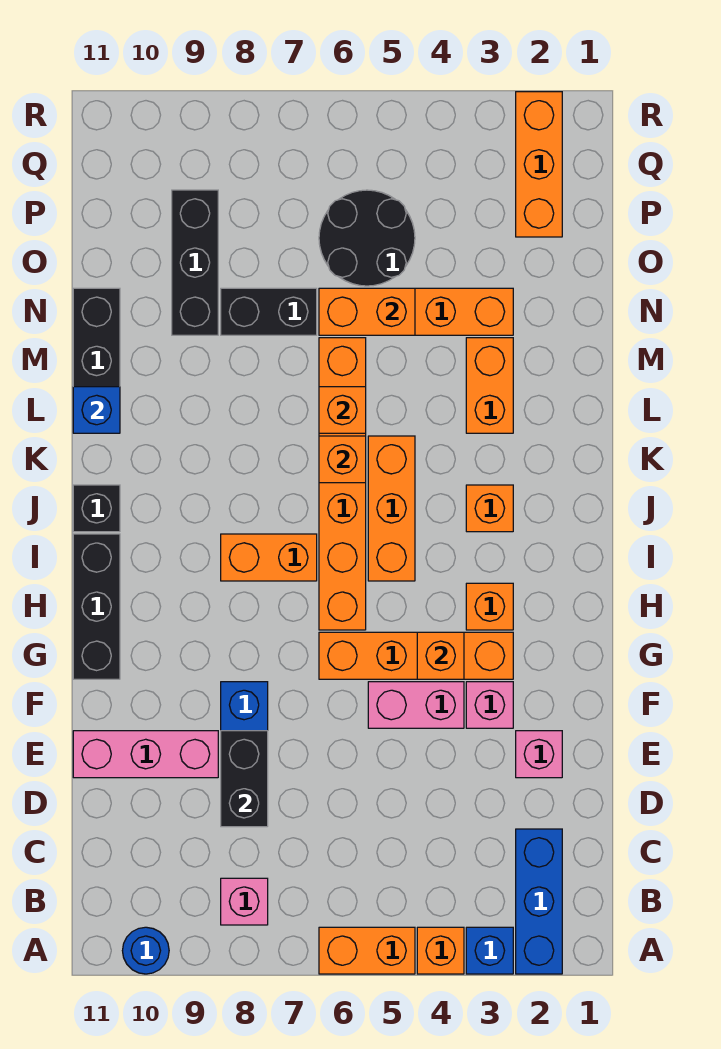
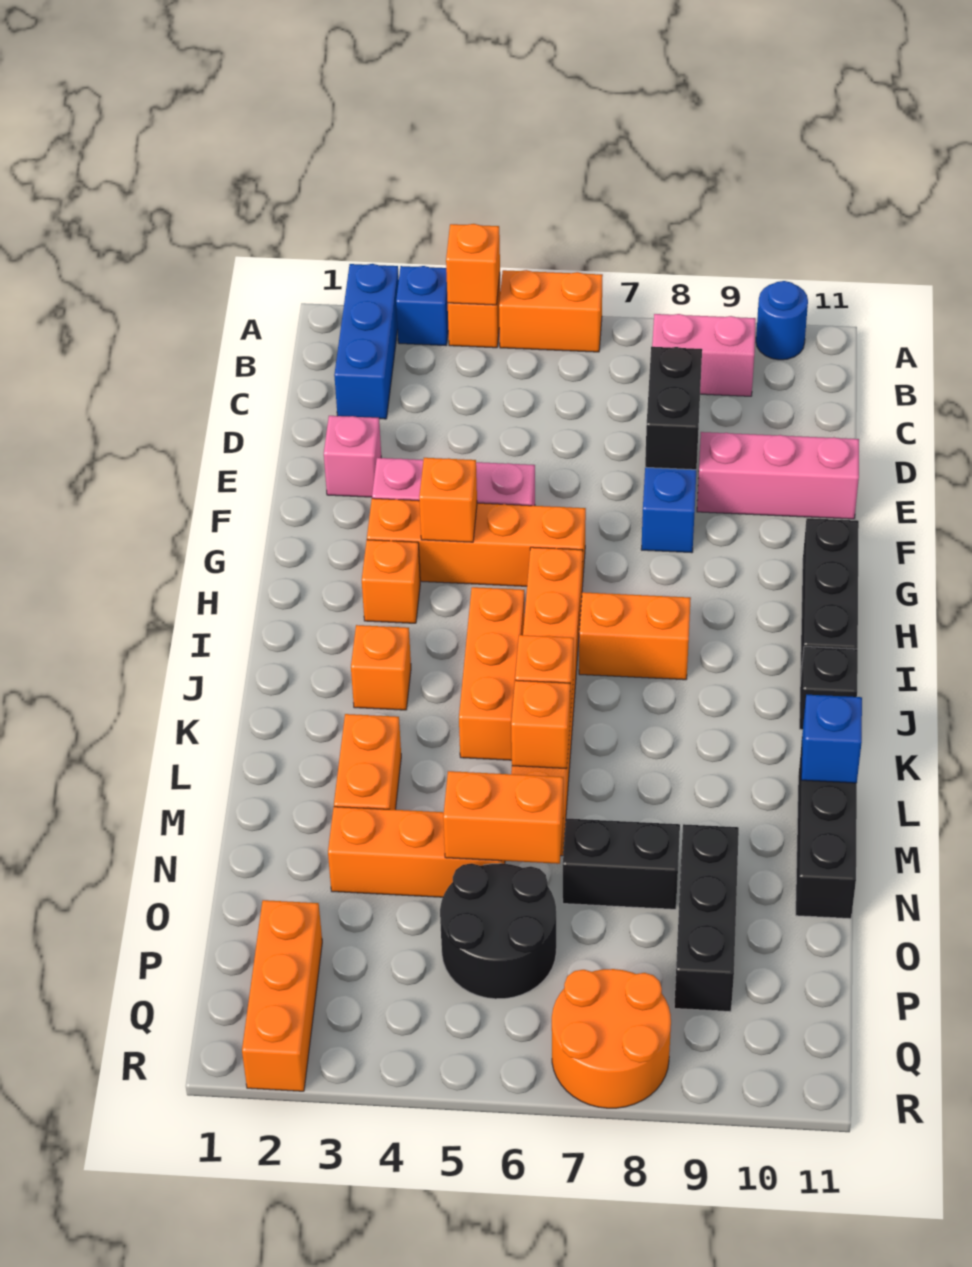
none -> orange 1x1 brick [446,224,500,305]
pink 1x1 brick [221,878,268,925] -> pink 1x2 brick [652,314,756,396]
none -> orange 2x2 round brick [552,969,671,1108]

